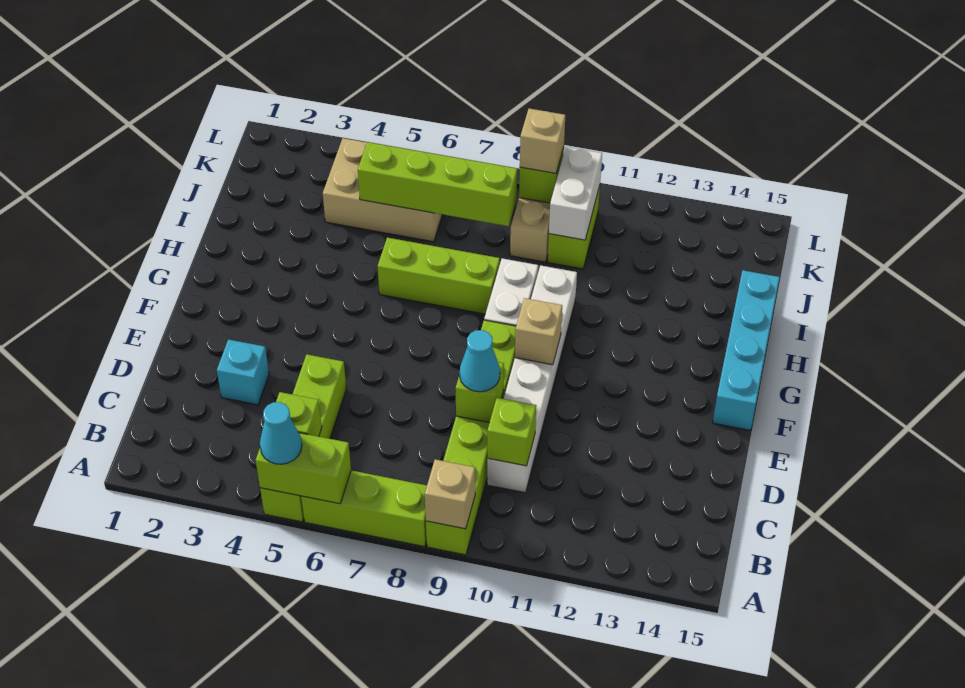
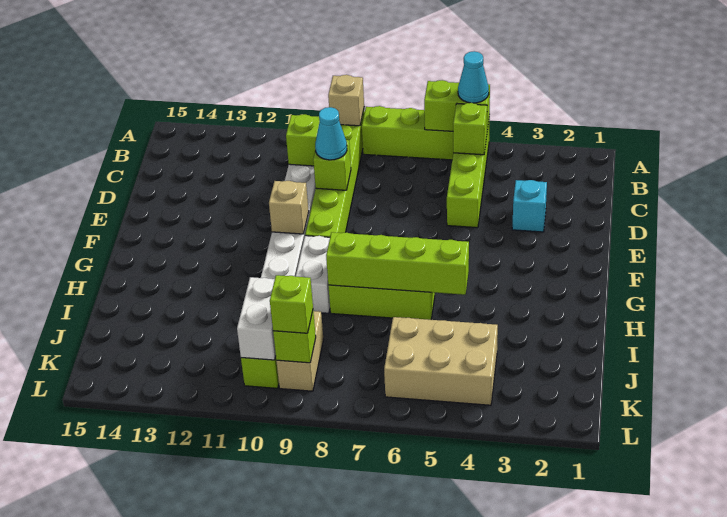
cyan 1x4 brick [713,270,780,431] -> none
lime 1x4 brick [358,142,517,226] -> lime 1x4 brick moved to [326,232,469,295]
tan 1x1 brick [520,109,565,173] -> lime 1x1 brick [270,275,313,333]

